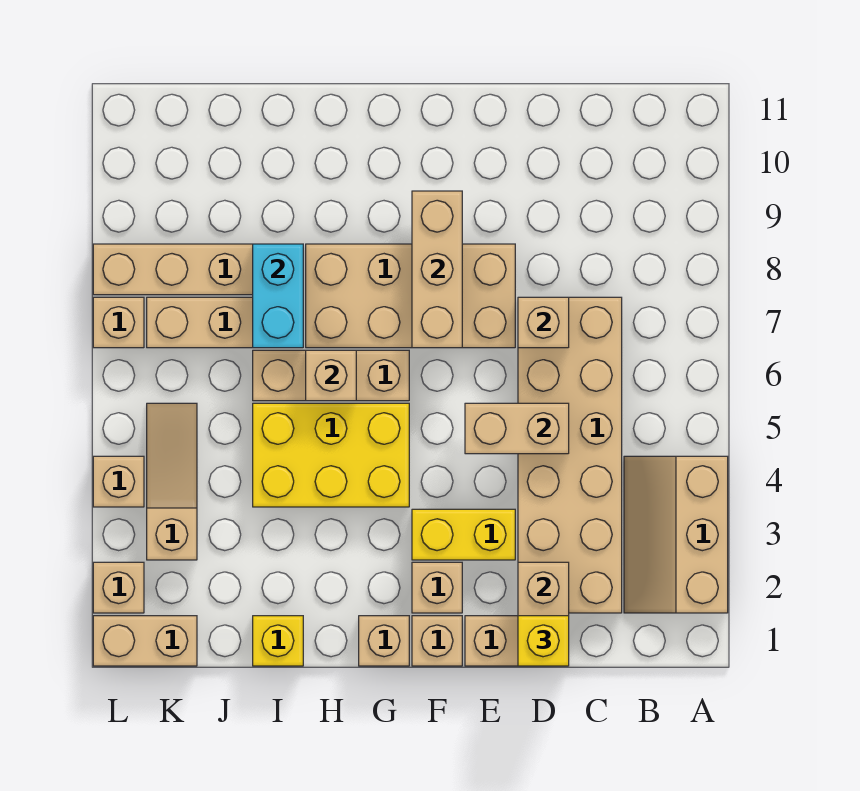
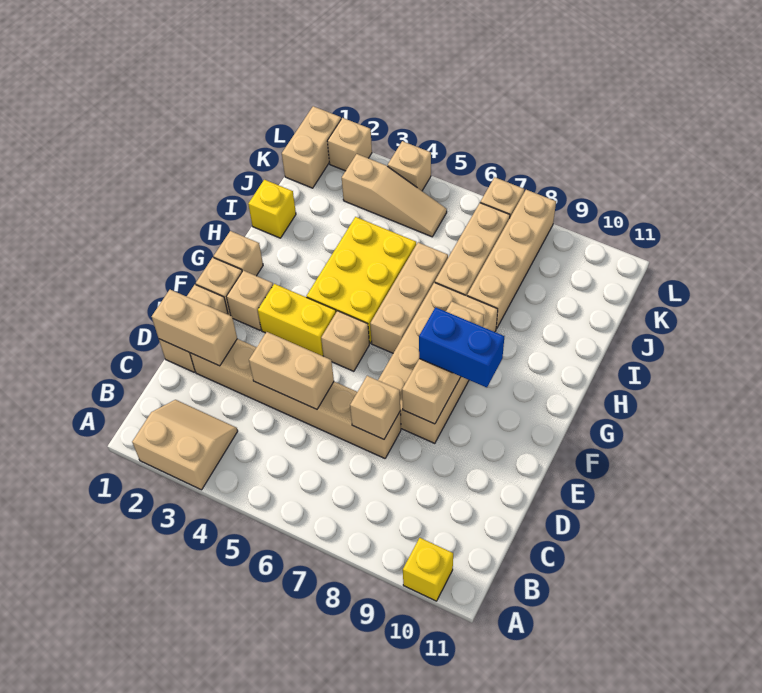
tan 2x3 slope [624,456,728,613] -> tan 2x2 slope [132,400,238,490]
tan 2x6 brick [518,297,622,613] -> tan 1x6 brick [190,339,401,458]
yellow 1x1 brick [518,616,569,666] -> yellow 1x1 brick moved to [403,538,453,601]
tan 1x2 brick [465,403,569,454] -> tan 1x2 brick turned to [249,332,334,409]
yellow 1x2 brick [412,509,515,560] -> yellow 1x2 brick turned to [258,284,336,356]
tan 1x3 brick [412,191,462,348] -> tan 1x3 brick turned to [402,302,484,424]
none -> blue 1x2 brick [419,307,504,387]
tan 1x1 brick [306,350,356,401] -> tan 1x1 brick moved to [321,311,369,371]
cyan 1x2 brick [253,244,303,348] -> none

